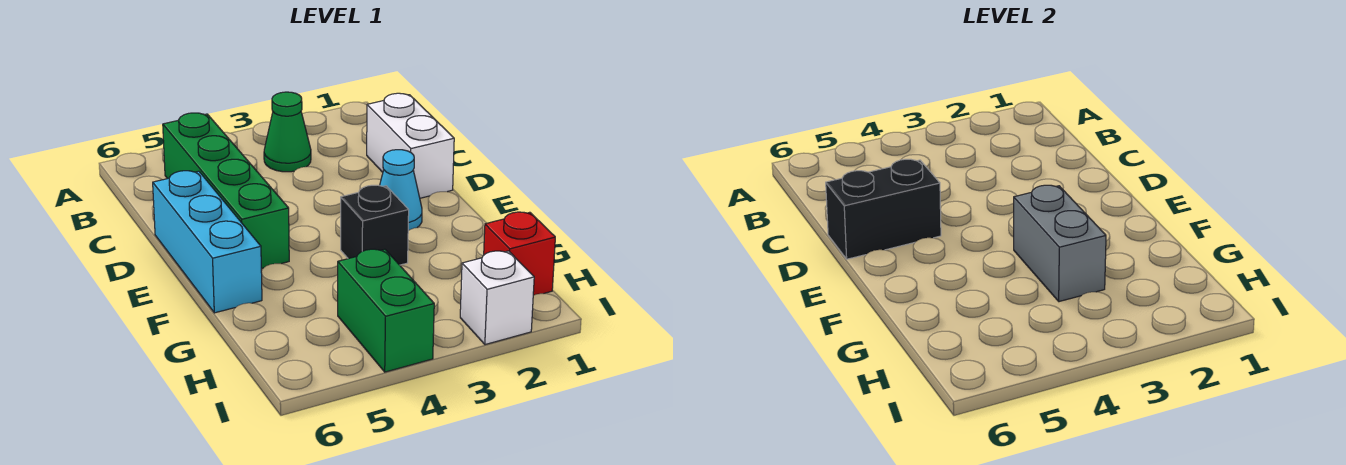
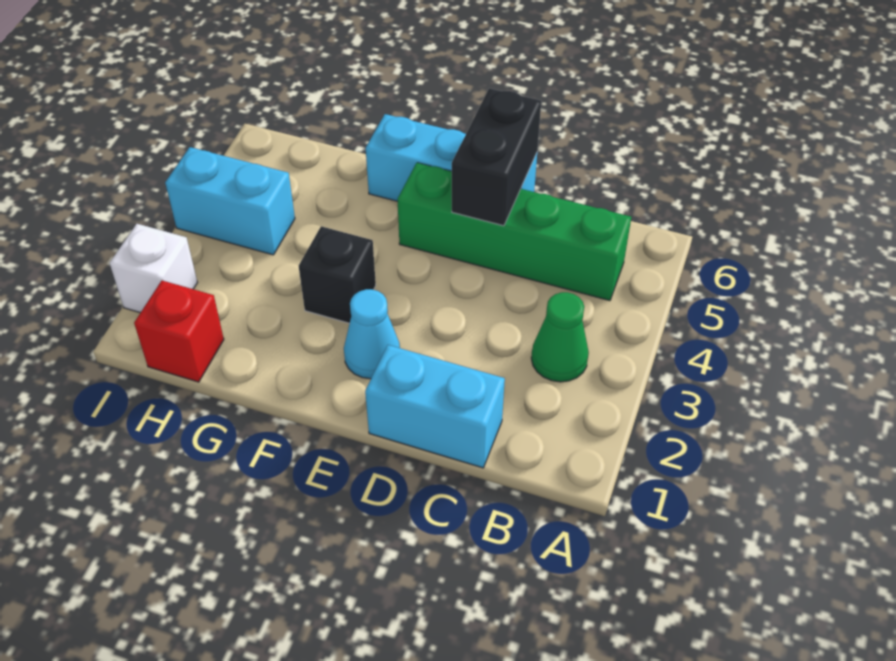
white 1x2 brick [367,93,454,198] -> cyan 1x2 brick [365,345,505,468]
grey 1x2 brick [1014,185,1106,302] -> none
green 1x2 brick [338,249,434,372] -> cyan 1x2 brick [165,147,295,255]

